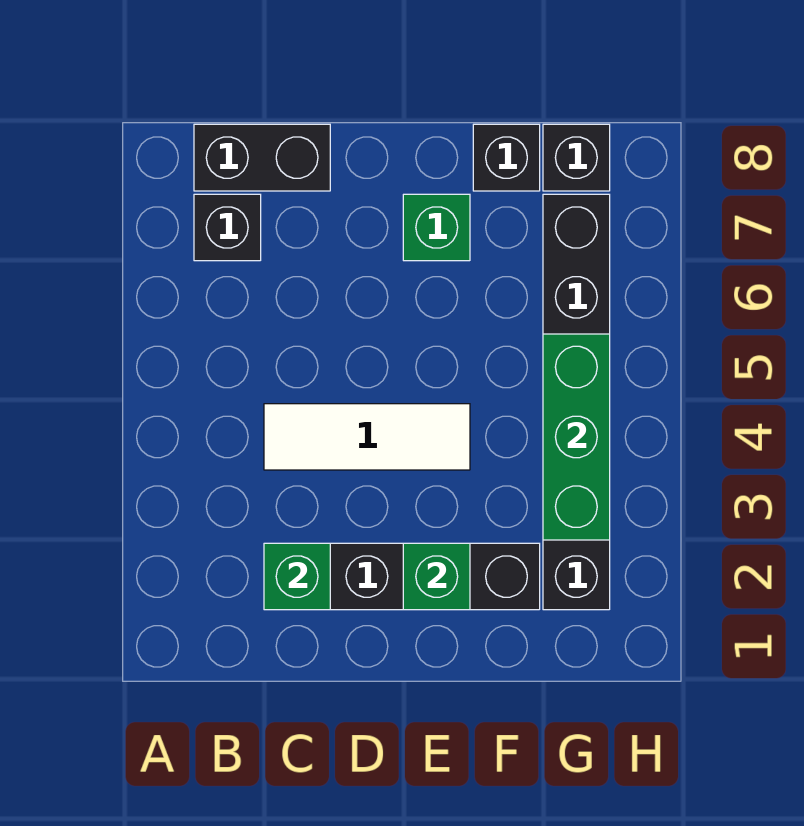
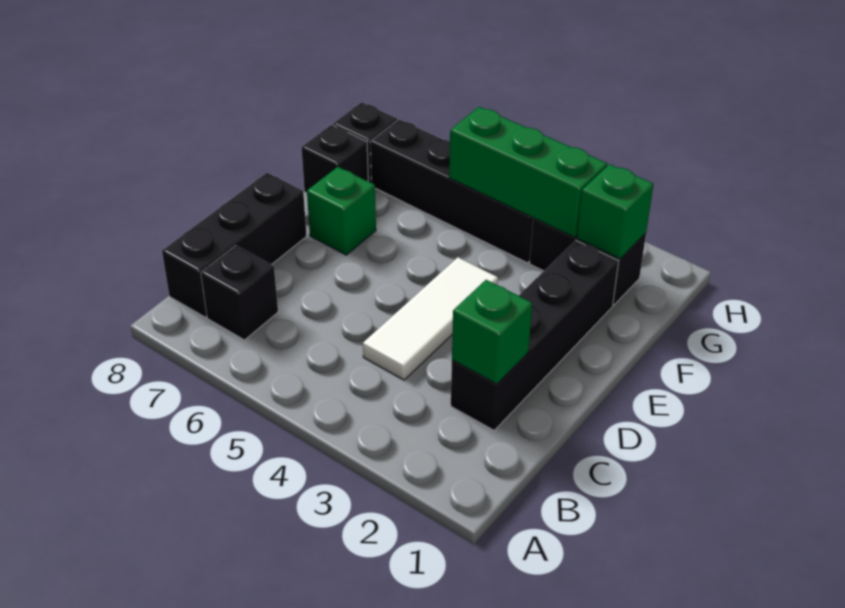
black 1x2 brick [194,124,330,191] -> black 1x3 brick [162,173,307,317]
green 1x1 brick [403,543,470,610] -> green 1x1 brick moved to [577,164,653,259]

